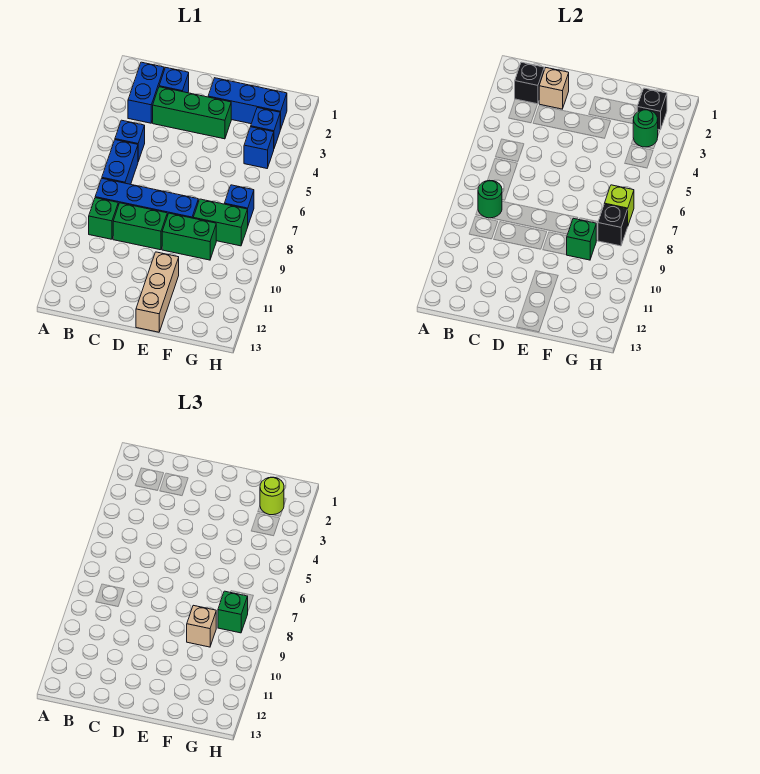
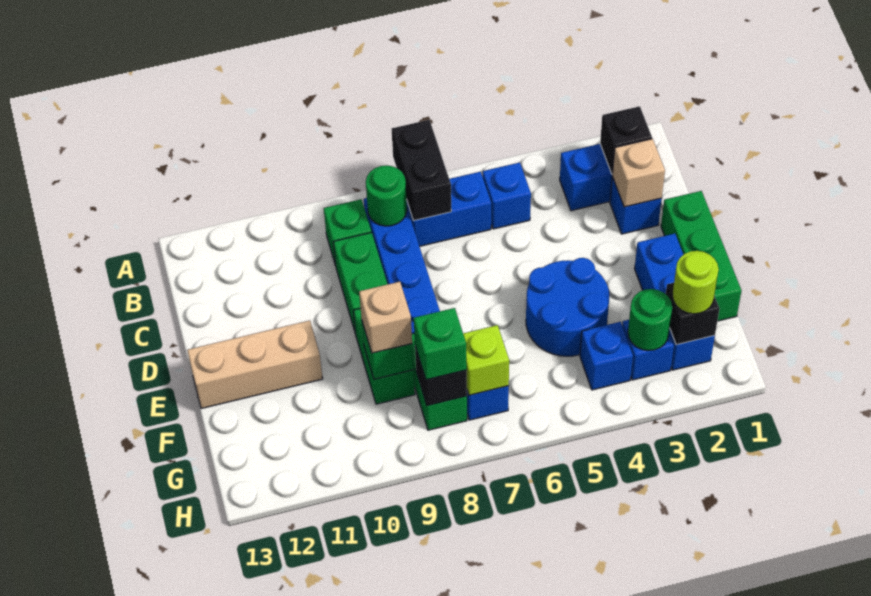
none -> black 1x2 brick [392,120,451,221]
green 1x3 brick [153,87,231,139] -> green 1x3 brick moved to [661,191,741,321]
none -> blue 2x2 round brick [526,258,609,356]

